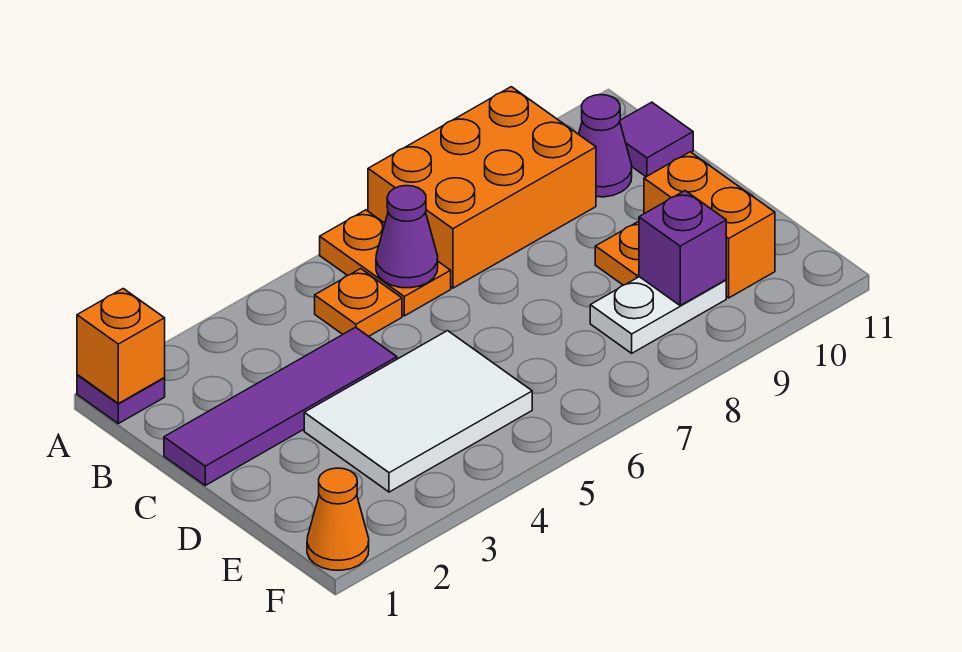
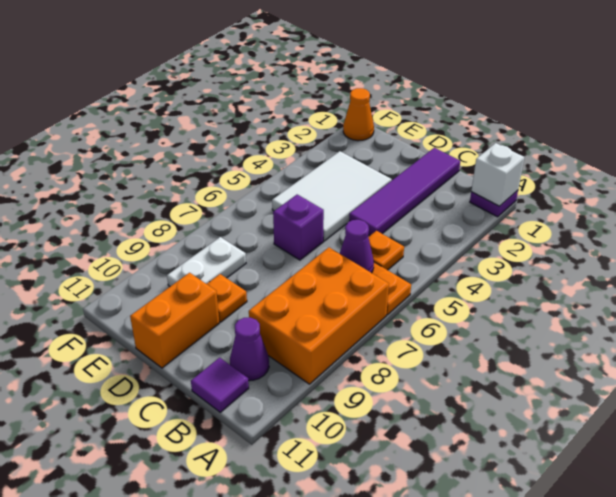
orange 1x1 brick [77,289,165,403] -> white 1x1 brick [471,143,524,206]
orange 1x2 brick [644,152,775,298] -> orange 1x2 brick turned to [130,273,219,368]
purple 1x1 brick [639,191,726,305] -> purple 1x1 brick moved to [273,195,324,260]

